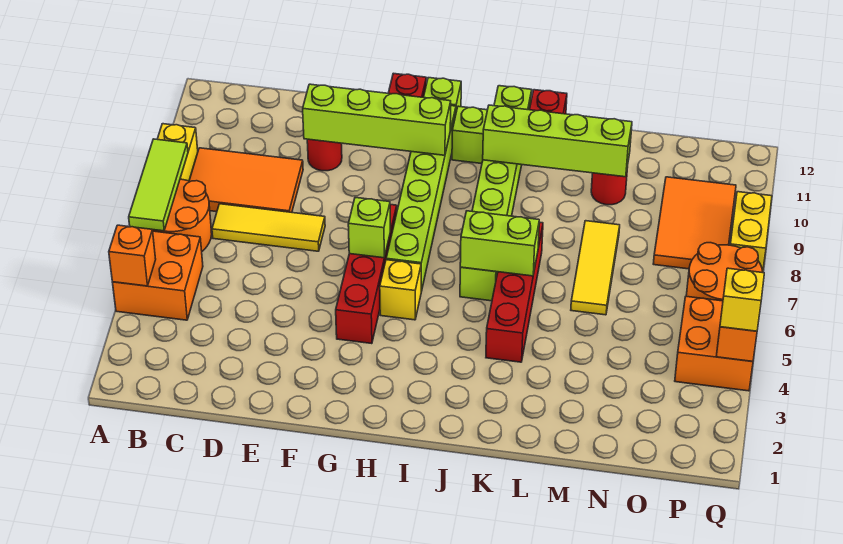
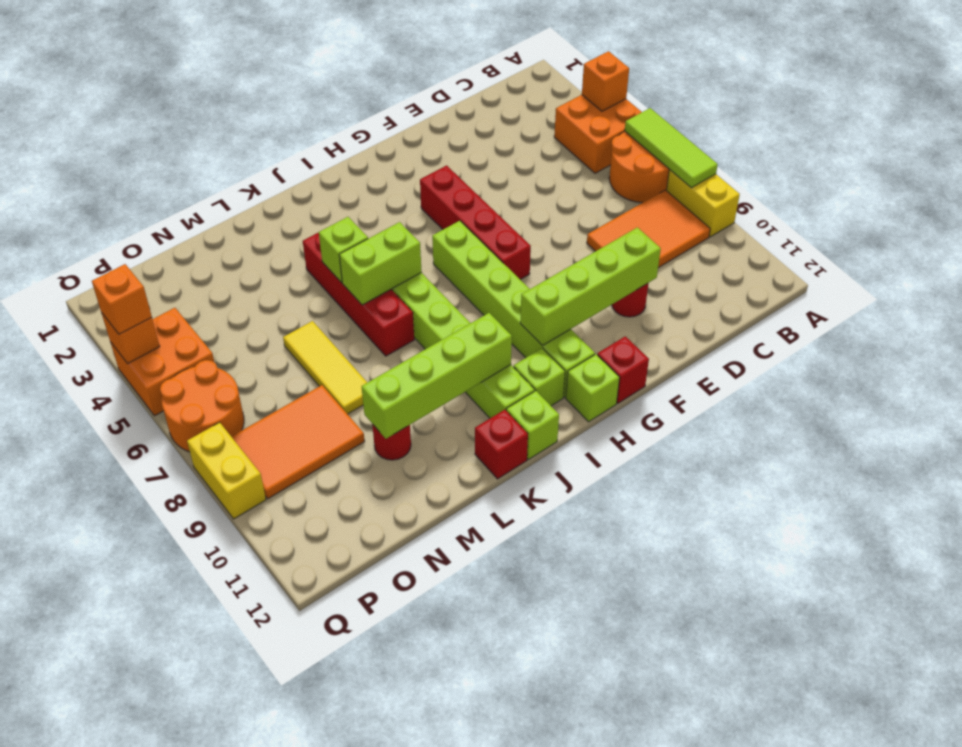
yellow 1x3 tile [212,204,325,251] -> none
lime 1x1 brick [348,197,390,258] -> lime 1x1 brick moved to [319,217,368,283]
yellow 1x1 brick [380,260,421,320] -> none
orange 2x3 tile [653,177,736,269] -> orange 2x3 tile turned to [231,385,365,499]
yellow 1x1 brick [720,268,764,331] -> orange 1x1 brick [92,264,152,334]

